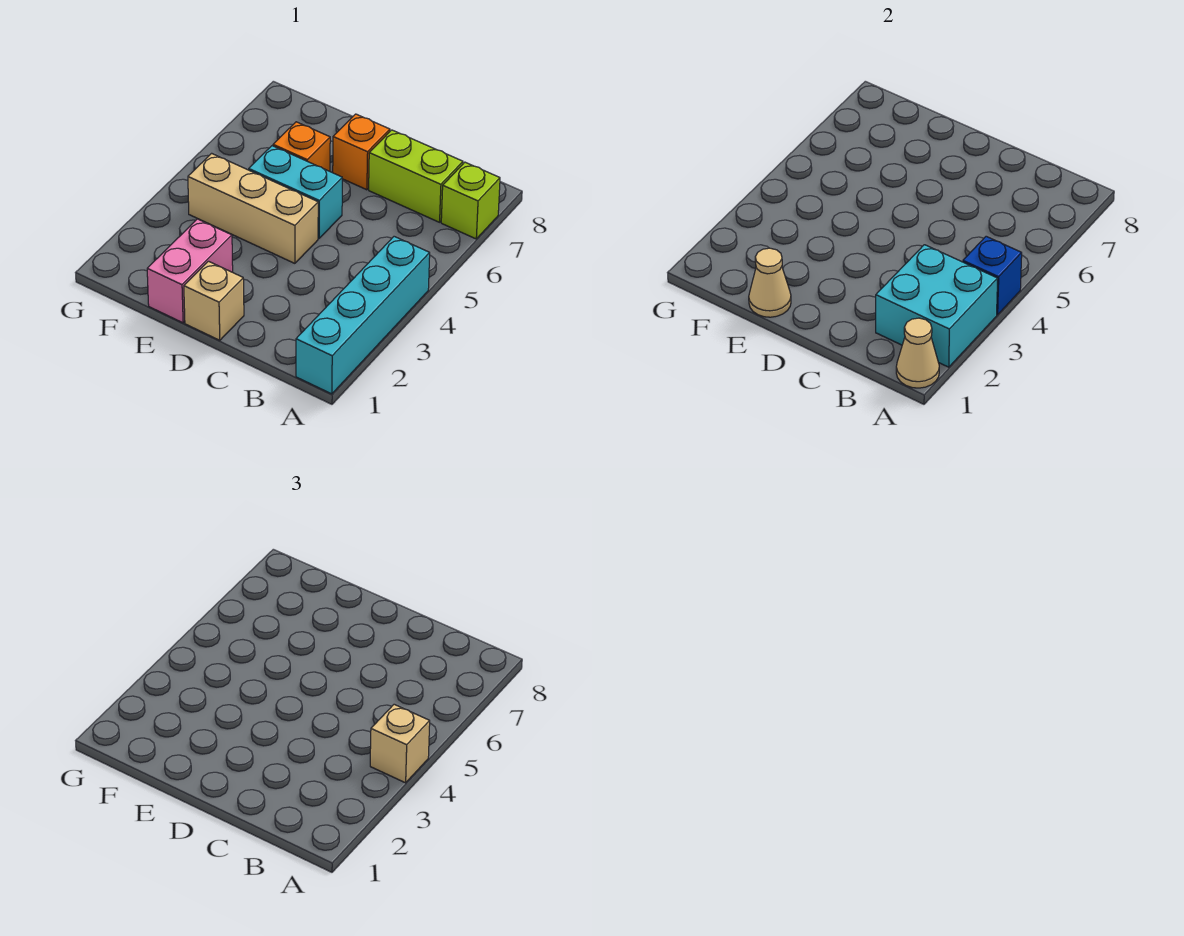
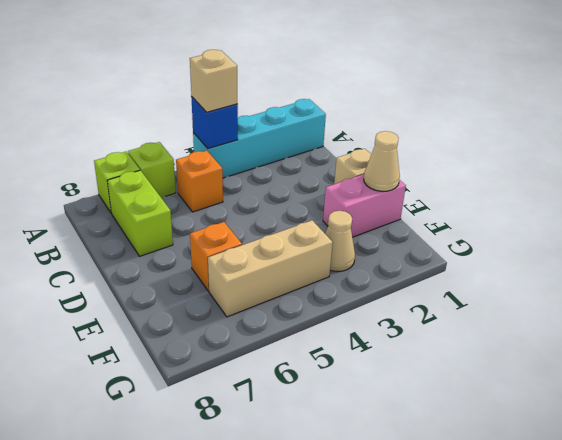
tan 1x1 cone [896,318,939,388] -> tan 1x1 cone moved to [325,211,355,272]
cyan 2x2 brick [876,245,998,367] -> none
none -> lime 1x1 brick [128,142,176,198]
tan 1x3 brick [188,153,318,263] -> tan 1x3 brick turned to [208,220,333,317]
cyan 1x2 brick [249,146,342,238] -> none
orange 1x1 brick [333,114,390,190] -> orange 1x1 brick moved to [176,151,223,212]

